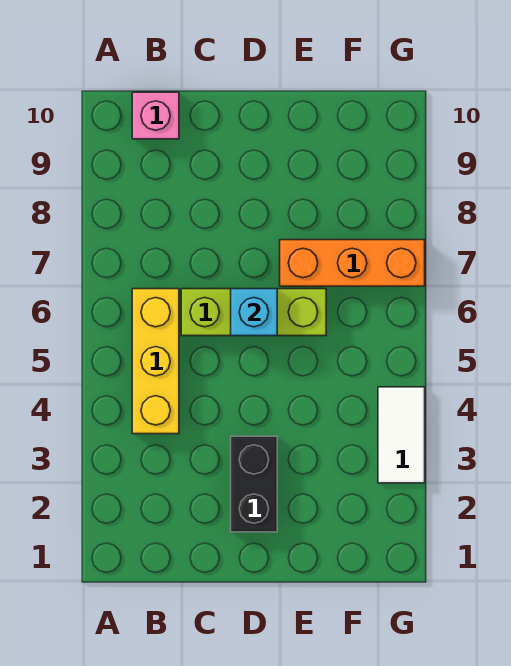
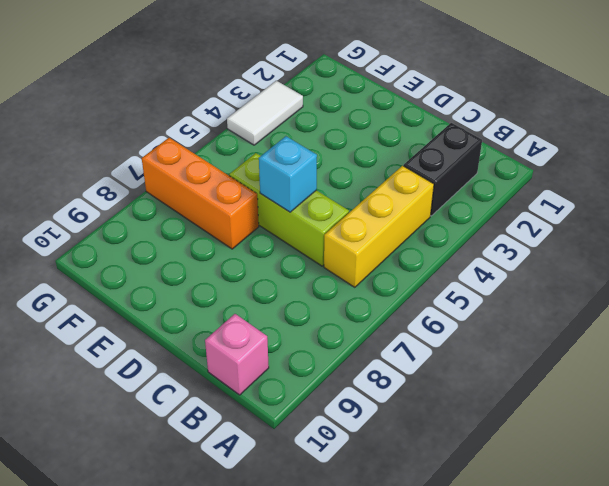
black 1x2 brick [231,436,277,532] -> black 1x2 brick moved to [404,123,482,216]

